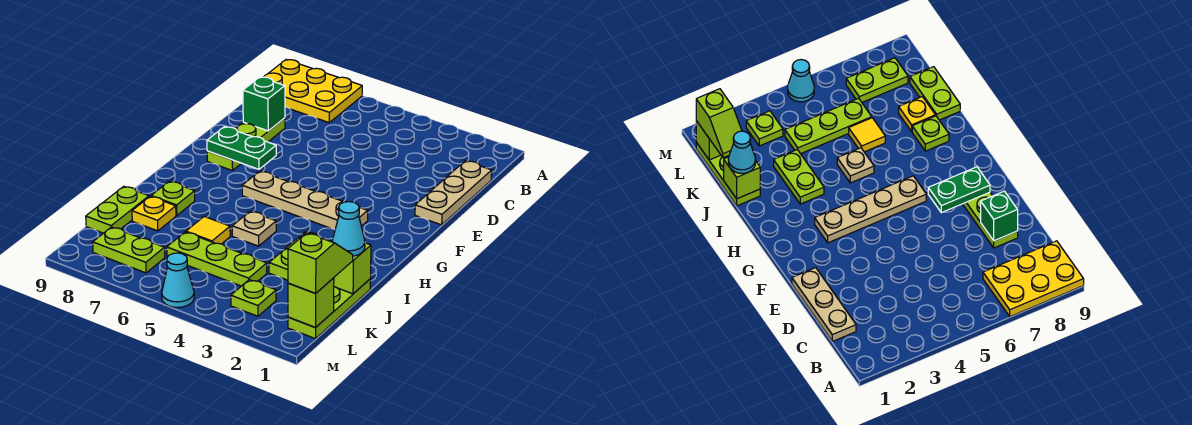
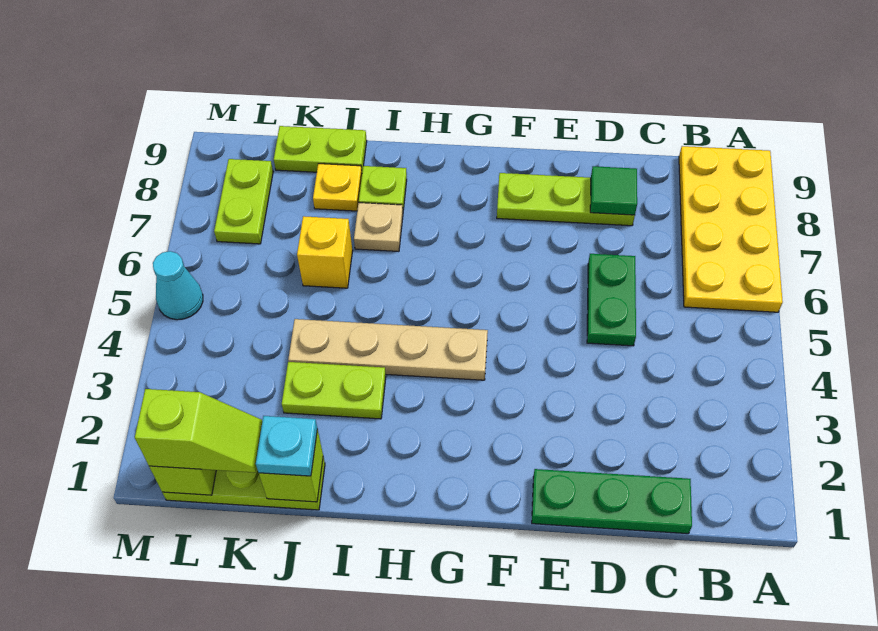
yellow 2x3 plate [264,60,362,122] -> yellow 2x4 plate [679,146,783,312]
tan 1x3 plate [415,161,492,225] -> green 1x3 plate [532,469,692,534]
green 1x1 brick [243,77,285,131] -> green 1x1 tile [590,166,637,215]
green 1x2 plate [207,127,276,169] -> green 1x2 plate moved to [587,254,636,346]
tan 1x4 plate [242,171,368,229] -> tan 1x4 plate turned to [288,319,488,380]
tan 1x1 plate [232,211,276,246] -> tan 1x1 plate moved to [354,203,403,252]
cyan 1x1 cone [332,202,365,256] -> cyan 1x1 plate [256,416,317,476]
yellow 1x1 tile [186,217,230,244] -> yellow 1x1 brick [297,216,353,288]
lime 1x3 plate [167,232,267,286] -> none
lime 1x1 plate [231,280,276,316] -> none

